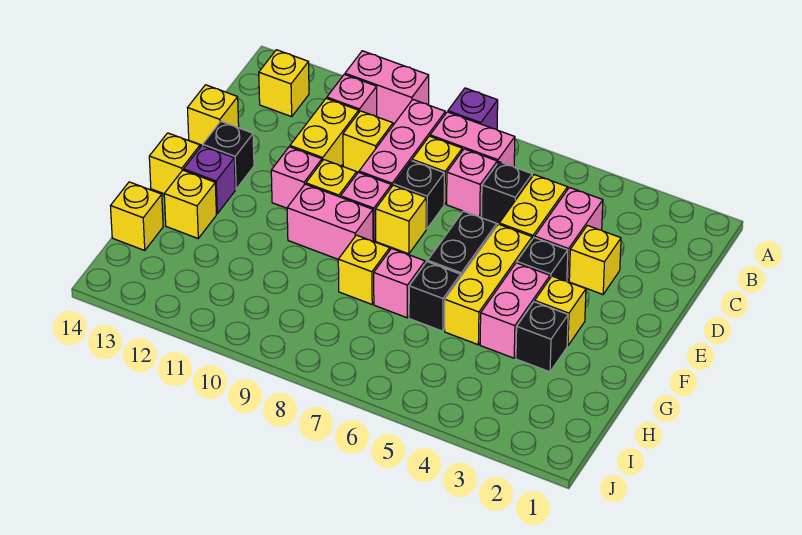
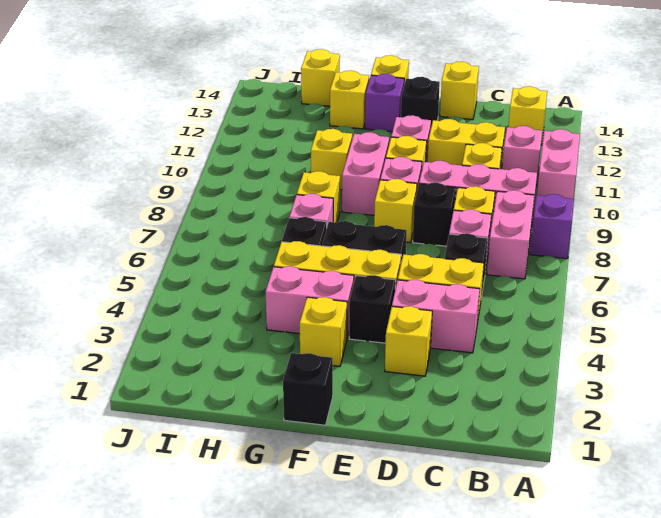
black 1x1 brick [516,302,568,372] -> black 1x1 brick moved to [283,353,333,425]
none -> yellow 1x1 brick [311,129,352,190]

